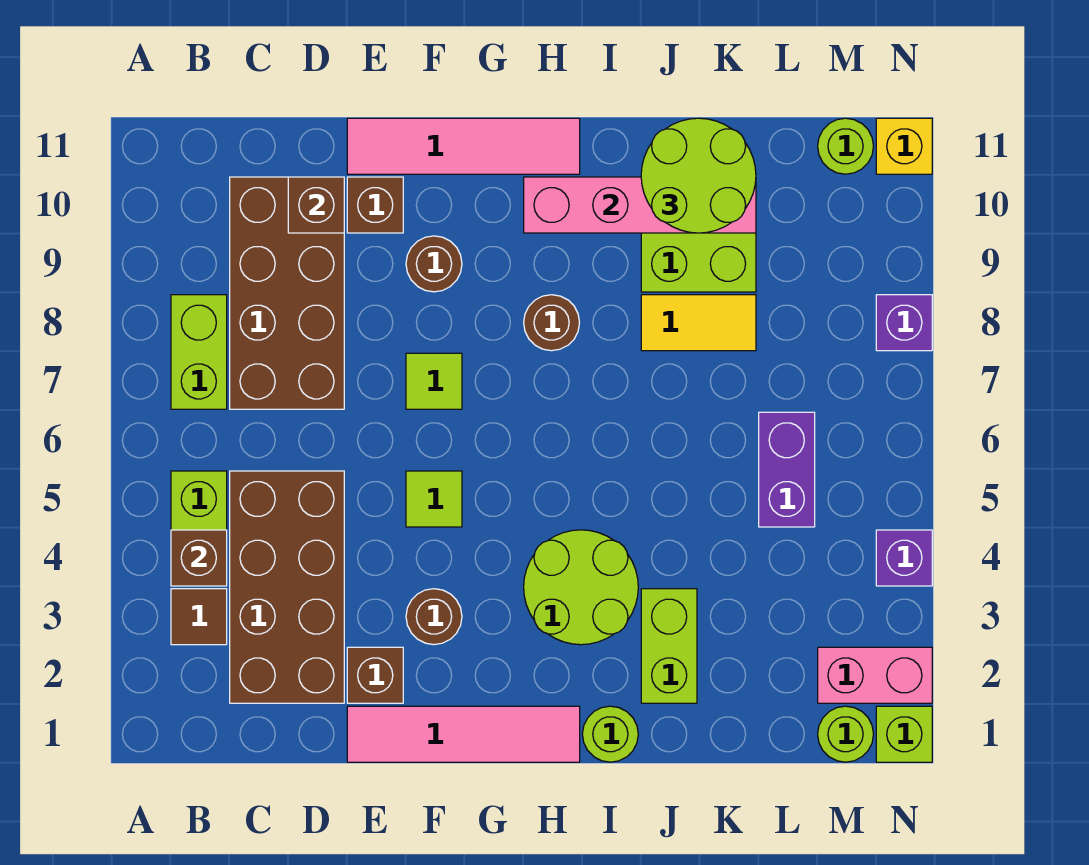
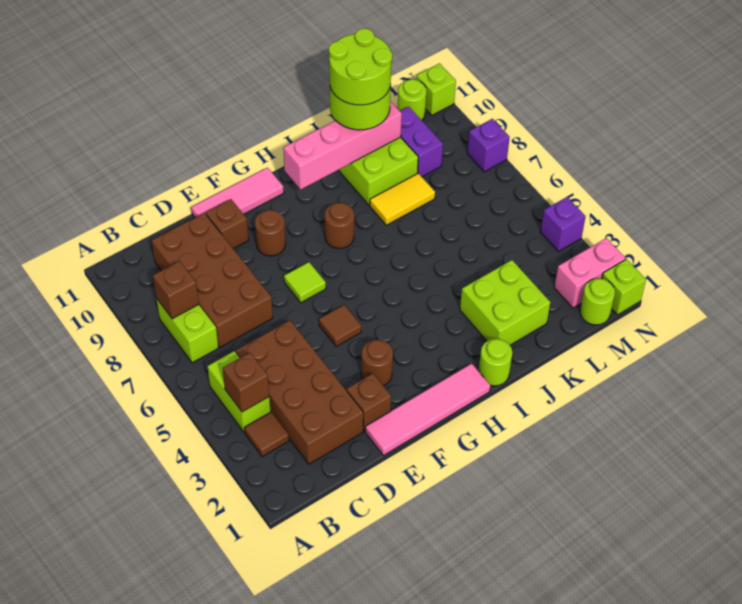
brown 1x1 brick [288,177,344,233] -> brown 1x1 brick moved to [153,261,199,319]
pink 1x4 tile [347,118,580,174] -> pink 1x3 tile [191,168,284,217]
lime 1x1 tile [406,471,462,527] -> brown 1x1 tile [319,305,361,347]
lime 2x2 round brick [524,530,638,645] -> lime 2x2 round brick moved to [329,29,392,105]
lime 1x2 brick [641,589,697,703] -> lime 2x2 brick [460,260,550,345]
purple 1x2 brick [759,412,815,527] -> purple 1x2 brick moved to [400,107,443,177]
yellow 1x1 brick [876,118,932,174] -> lime 1x1 brick [417,63,456,115]

